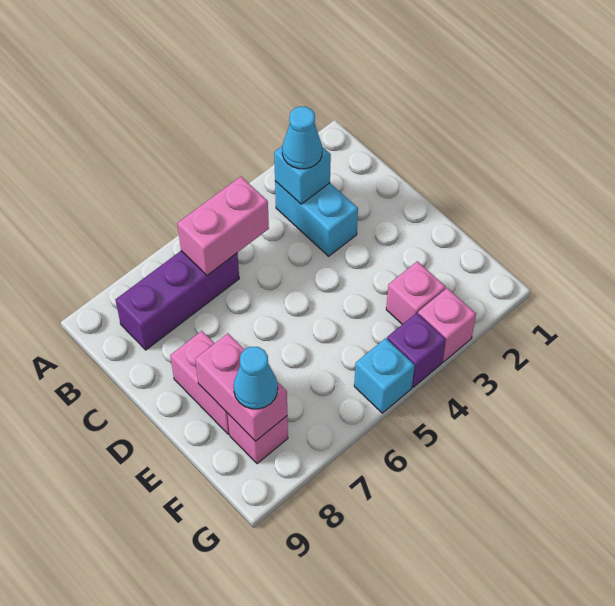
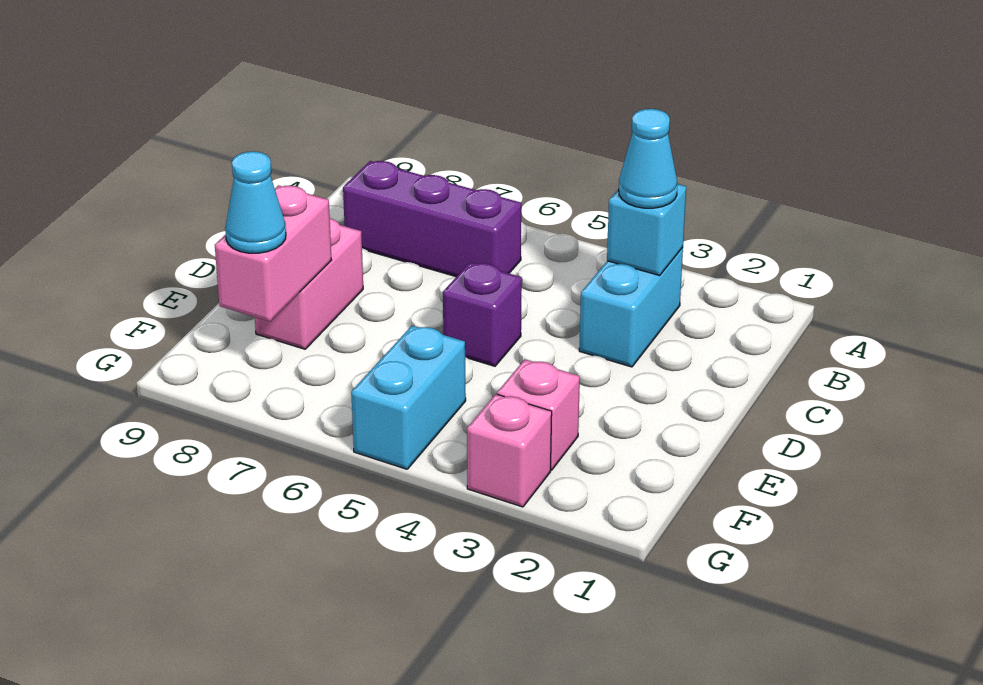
pink 1x2 brick [177,177,269,275] -> none
pink 1x1 brick [227,413,288,464] -> none
purple 1x1 brick [387,313,446,387] -> purple 1x1 brick moved to [443,262,522,366]
cyan 1x1 brick [354,338,415,413] -> cyan 1x2 brick [351,326,466,469]

